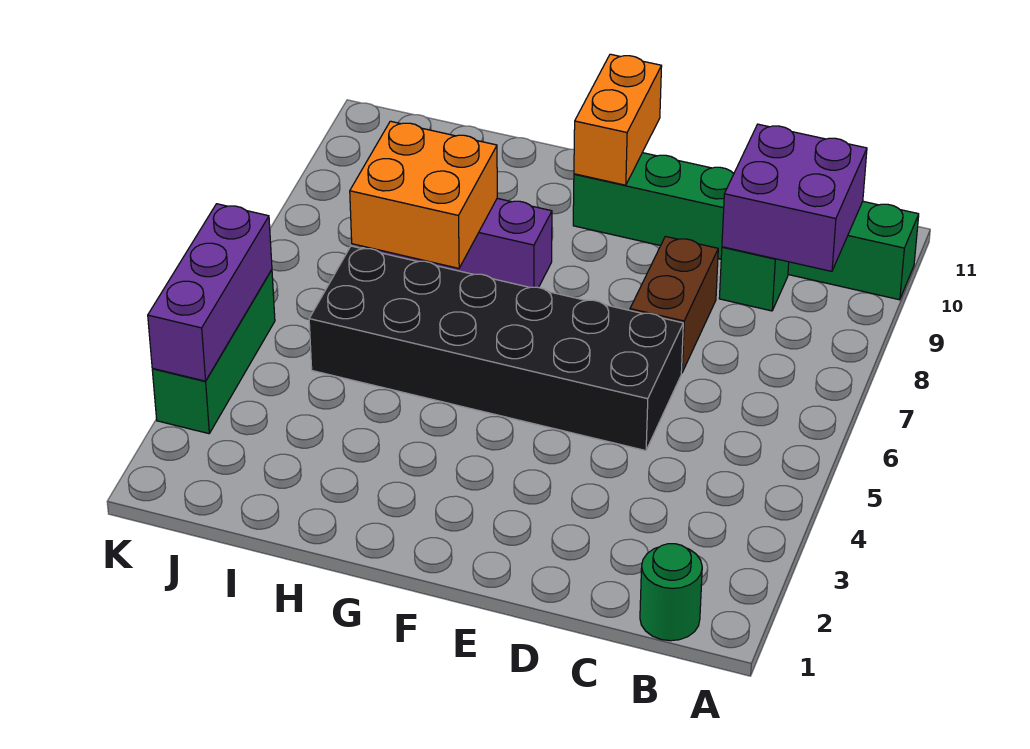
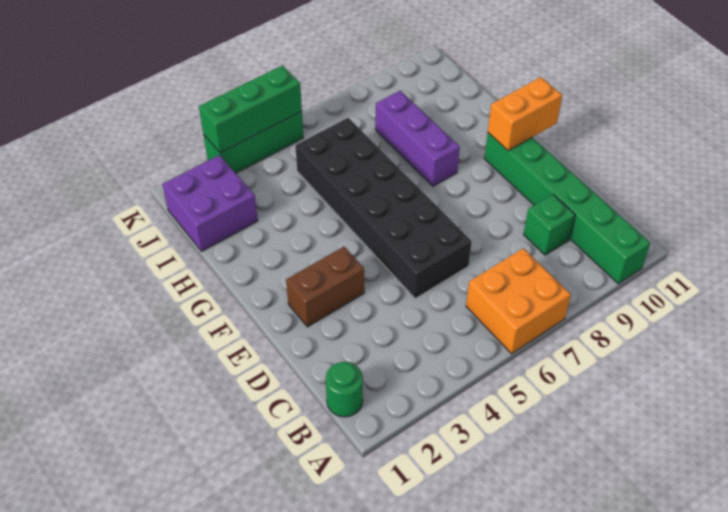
purple 2x2 brick [722,124,867,271] -> purple 2x2 brick moved to [162,155,258,251]
brown 1x2 brick [630,236,718,373] -> brown 1x2 brick moved to [286,247,364,327]
orange 2x2 brick [350,121,497,268] -> orange 2x2 brick moved to [466,248,571,354]
purple 1x3 brick [148,204,272,381] -> green 1x3 brick [199,65,302,153]

